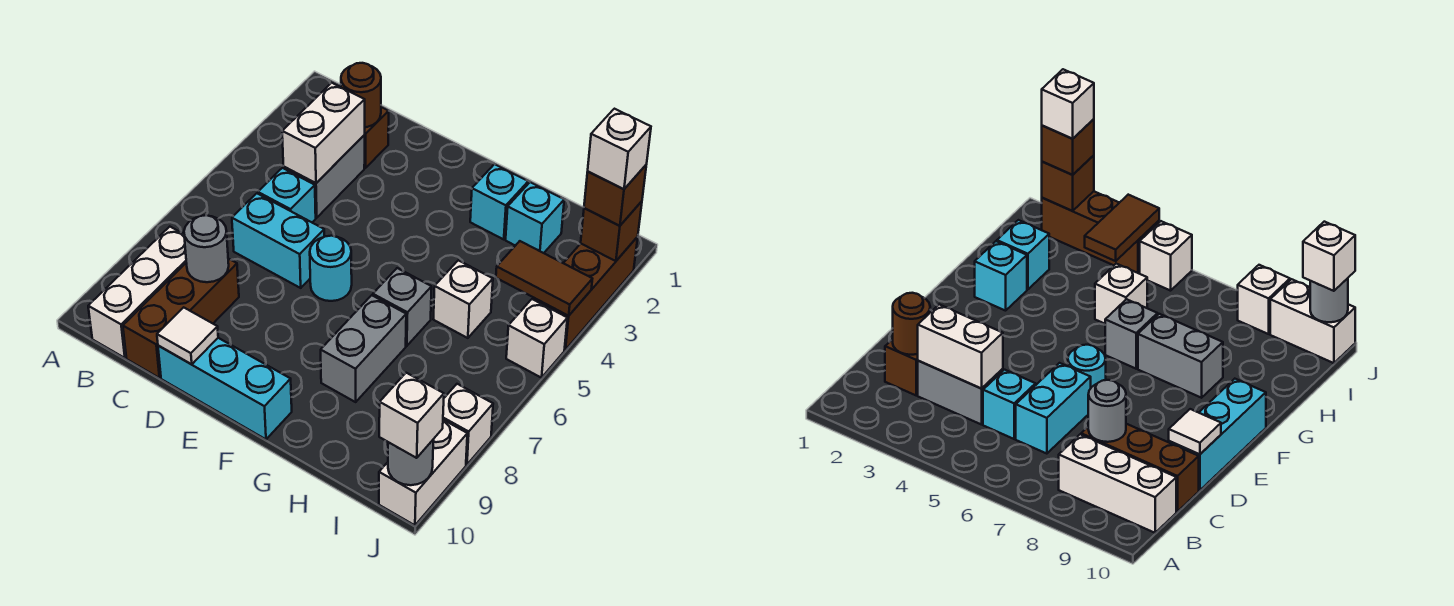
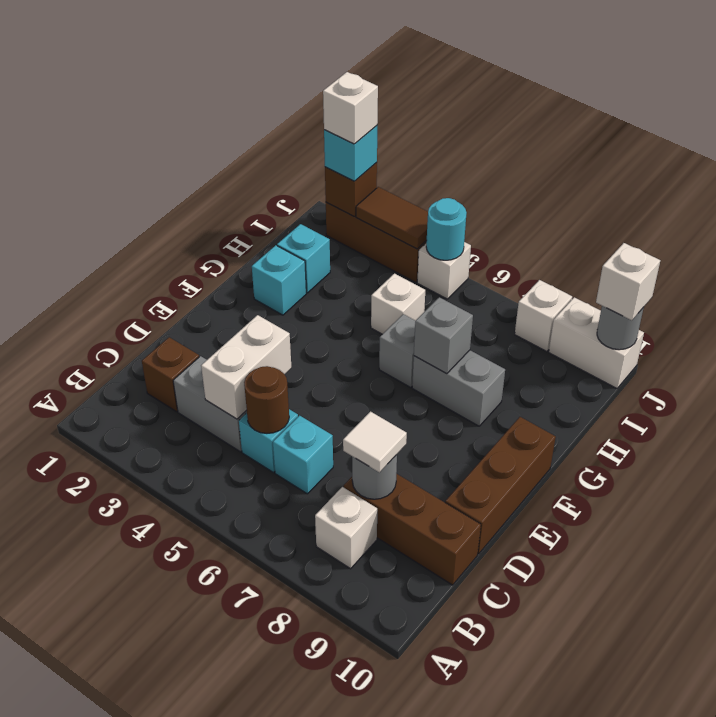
white 1x3 brick [88,227,186,358] -> white 1x1 brick [315,487,377,569]
brown 1x1 round brick [341,63,381,127] -> brown 1x1 round brick moved to [244,366,289,433]
white 1x2 brick [282,83,365,183] -> white 1x2 brick turned to [201,315,291,419]
cyan 1x2 brick [232,193,324,288] -> cyan 1x1 brick [273,416,333,494]
cyan 1x3 brick [158,338,292,439] -> brown 1x3 brick [445,417,556,554]
white 1x1 tile [157,307,218,364] -> white 1x1 tile moved to [343,412,407,472]
cyan 1x1 round brick [310,236,352,301] -> cyan 1x1 round brick moved to [426,198,467,260]
none -> grey 1x1 brick [414,297,473,374]
brown 1x2 tile [496,241,592,316] -> brown 1x2 tile turned to [356,187,428,249]
brown 1x1 brick [584,165,646,226] -> cyan 1x1 brick [324,126,377,181]

